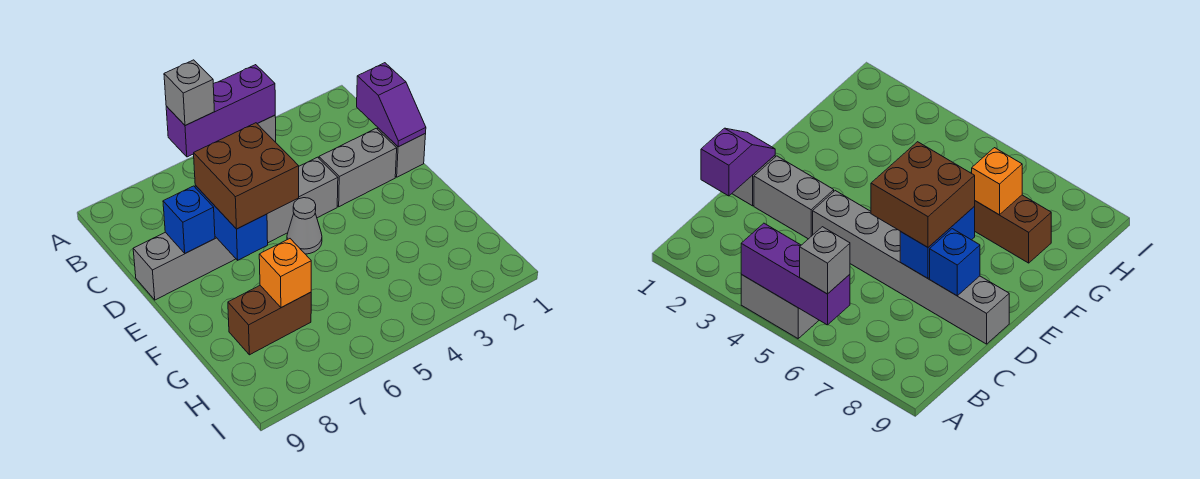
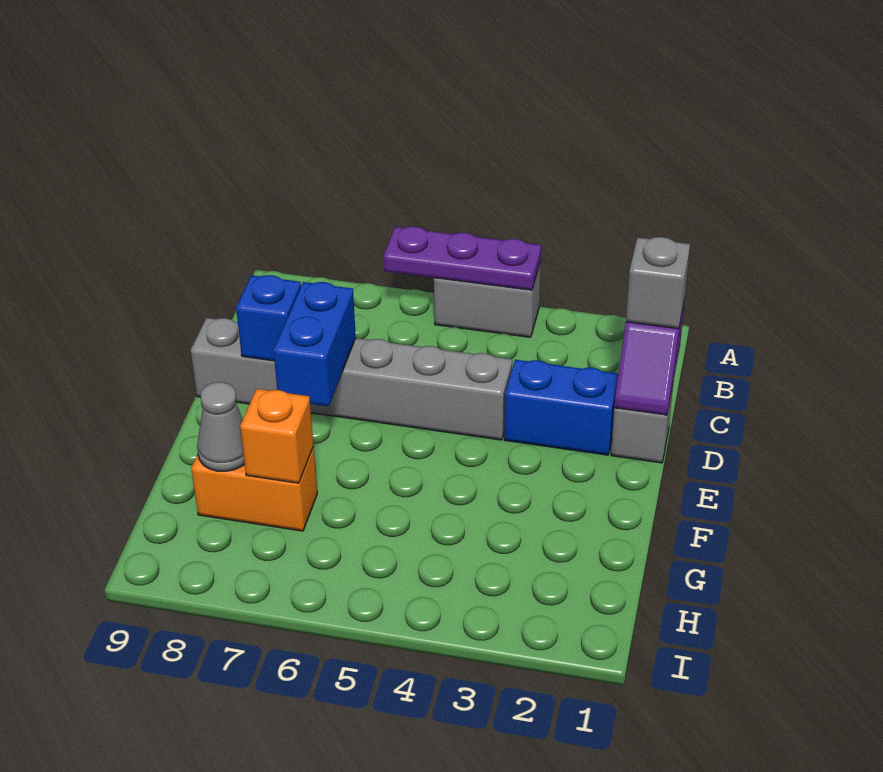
purple 1x3 brick [166,65,275,157] -> purple 1x3 plate [383,226,541,290]
grey 1x1 brick [164,60,214,126] -> grey 1x1 brick moved to [626,237,690,329]
grey 1x2 brick [319,128,397,207] -> blue 1x2 brick [504,360,618,455]
brown 2x2 brick [194,123,299,229] -> none
grey 1x1 cone [287,198,322,254] -> grey 1x1 cone moved to [197,382,245,471]
brown 1x2 brick [228,286,311,355] -> orange 1x2 brick [191,447,317,531]

